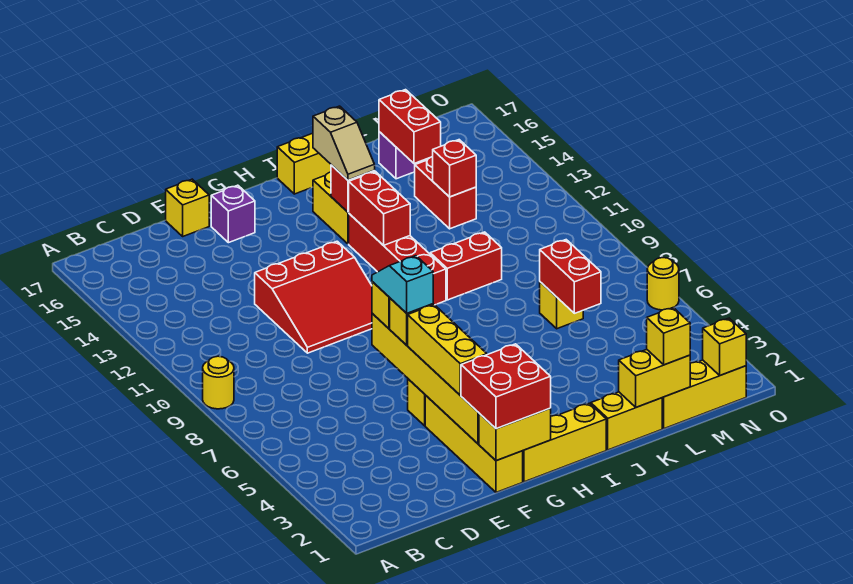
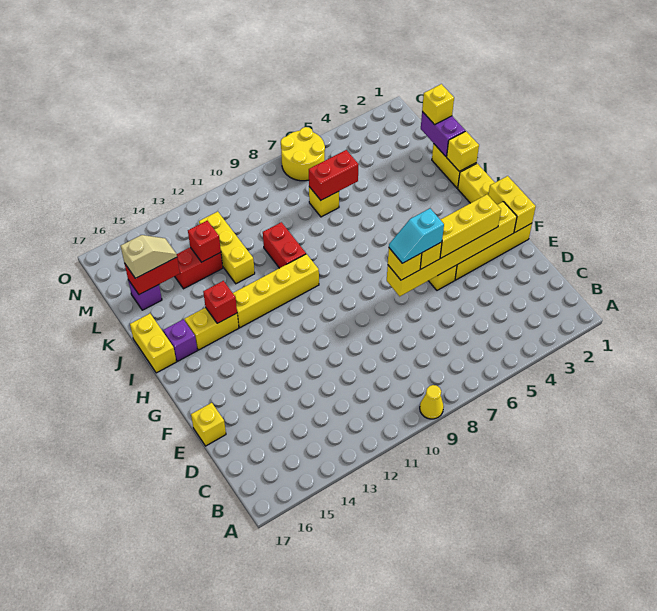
yellow 1x1 round brick [203,356,234,409] -> yellow 1x1 cone [420,385,444,419]
red 3x3 slope [255,241,372,353] -> none
red 2x2 brick [461,344,551,429] -> none
purple 1x1 brick [211,185,255,243] -> purple 1x1 brick moved to [163,319,197,361]
red 1x4 brick [349,214,446,305] -> yellow 1x4 brick [233,254,319,328]
red 1x2 brick [349,171,410,245] -> none
tan 1x2 slope [313,106,375,180] -> tan 1x2 slope moved to [121,235,177,278]
yellow 1x2 brick [619,349,690,407] -> purple 1x2 brick [421,112,465,157]
yellow 1x3 brick [662,360,746,429] -> yellow 1x3 brick moved to [199,212,255,284]
yellow 1x1 brick [703,318,746,375] -> yellow 1x1 brick moved to [447,131,479,171]
yellow 1x1 round brick [647,258,679,310] -> yellow 2x2 round brick [281,127,325,181]

